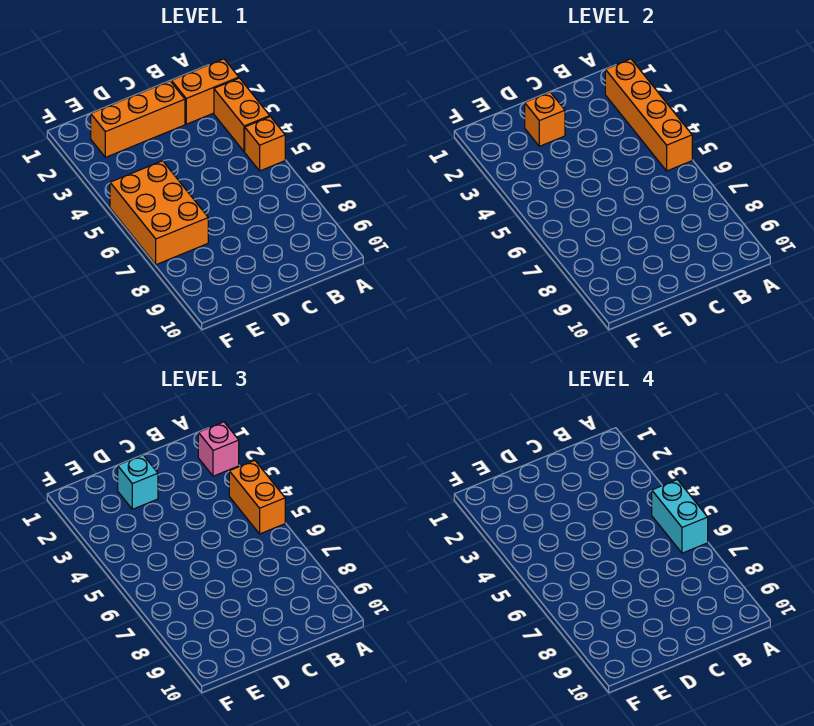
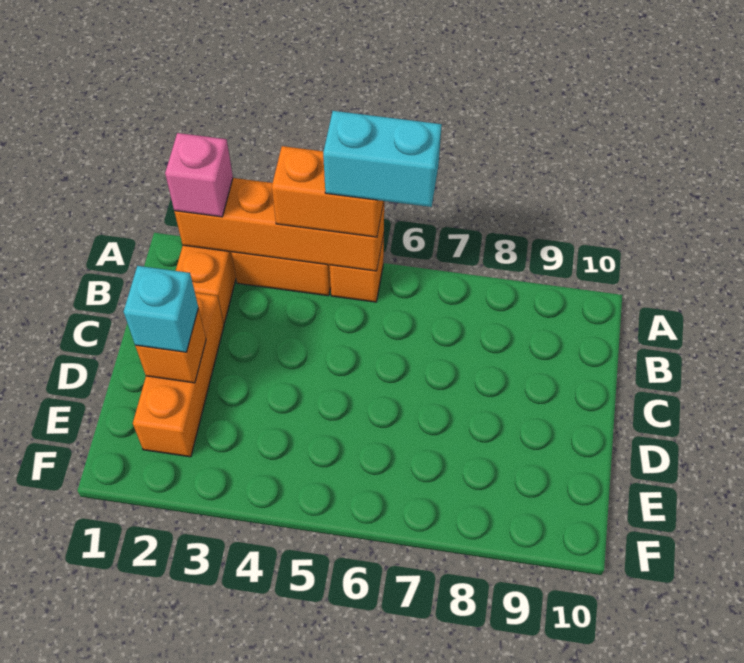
orange 2x3 brick [110,161,208,265] -> none

